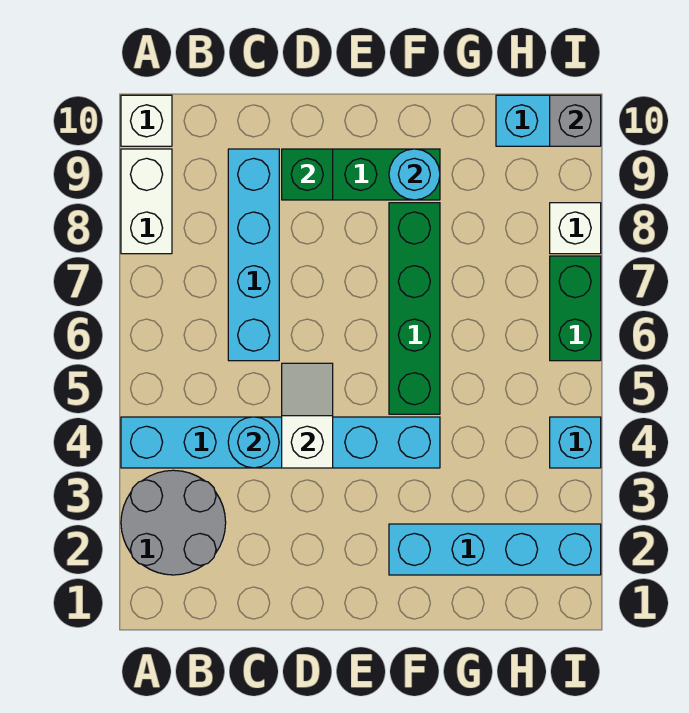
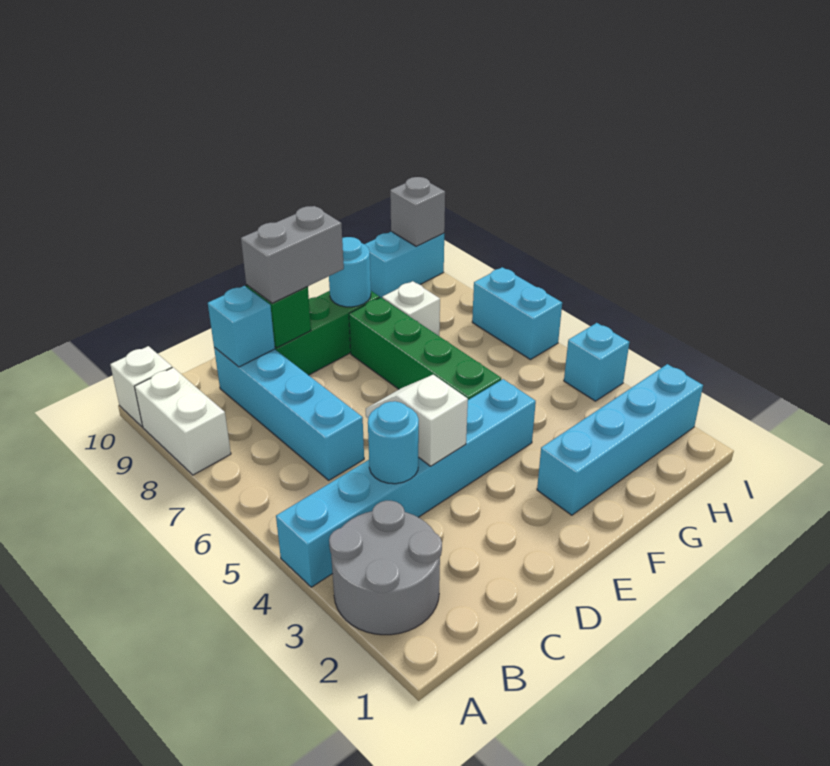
none -> cyan 1x1 brick [208,286,275,367]
none -> grey 1x2 brick [241,206,344,303]
green 1x2 brick [550,256,601,361] -> cyan 1x2 brick [472,267,562,360]
white 1x1 brick [550,203,601,254] -> white 1x1 brick moved to [382,281,440,336]

